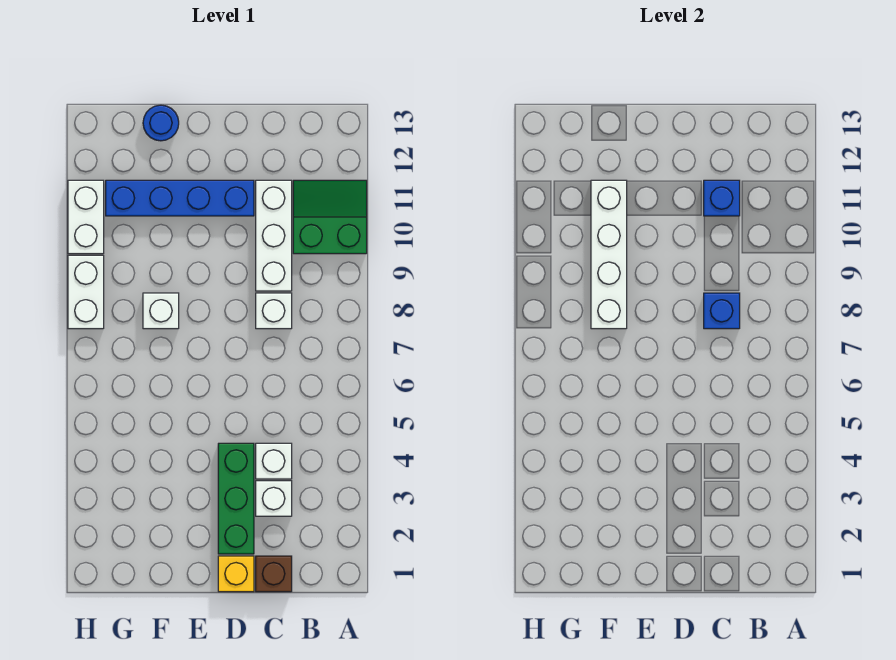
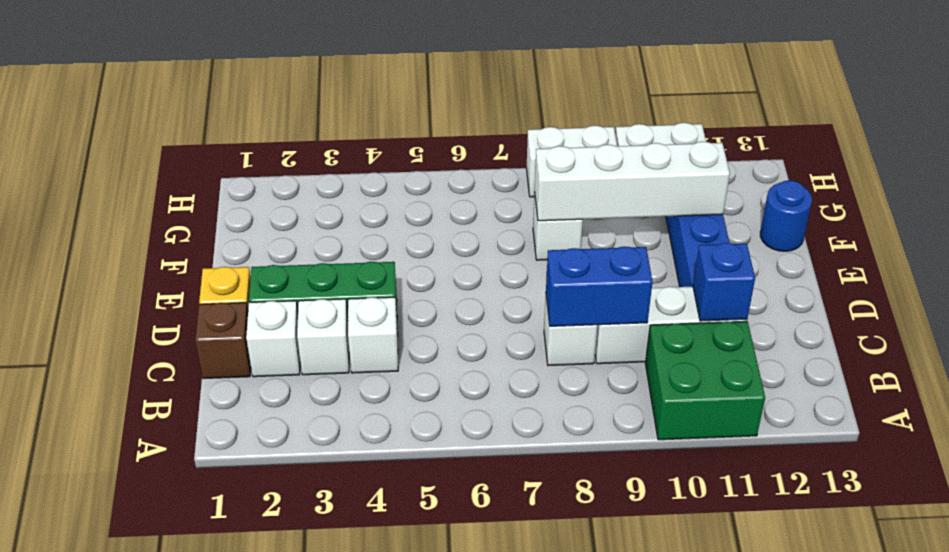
green 2x2 slope [293,180,367,254] -> green 2x2 brick [645,321,765,440]
none -> white 1x1 brick [246,301,300,377]
blue 1x1 brick [704,293,740,329] -> blue 1x2 brick [546,246,653,326]

